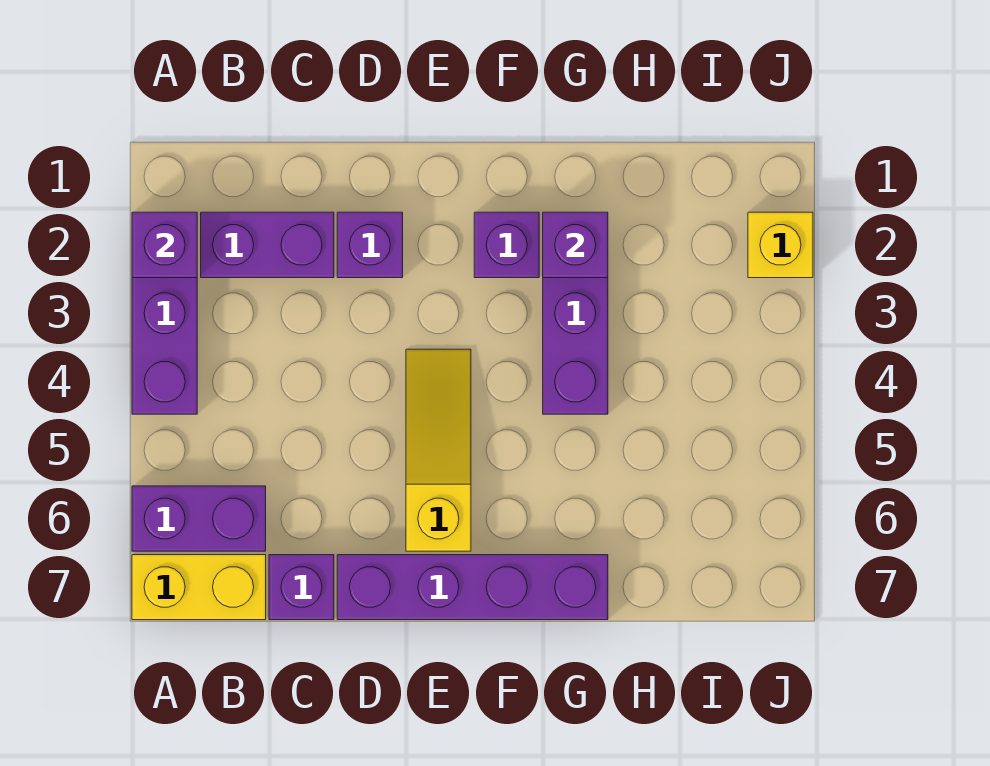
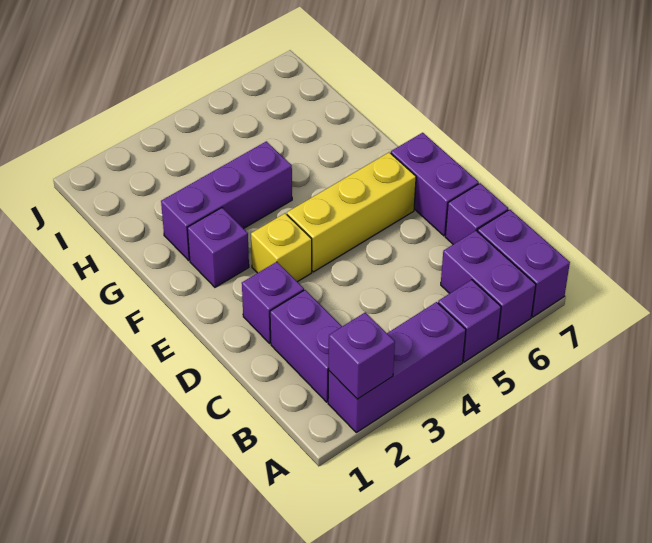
yellow 1x2 brick [132,555,266,620] -> purple 1x2 brick [478,210,570,317]
purple 1x4 brick [337,555,608,620] -> purple 1x2 brick [391,133,479,236]
yellow 1x3 slope [406,349,471,551] -> yellow 1x3 brick [287,152,416,272]
purple 1x1 brick [543,212,608,278] -> purple 1x1 brick moved to [438,280,501,362]
yellow 1x1 brick [748,212,813,278] -> yellow 1x1 brick moved to [251,213,312,282]

